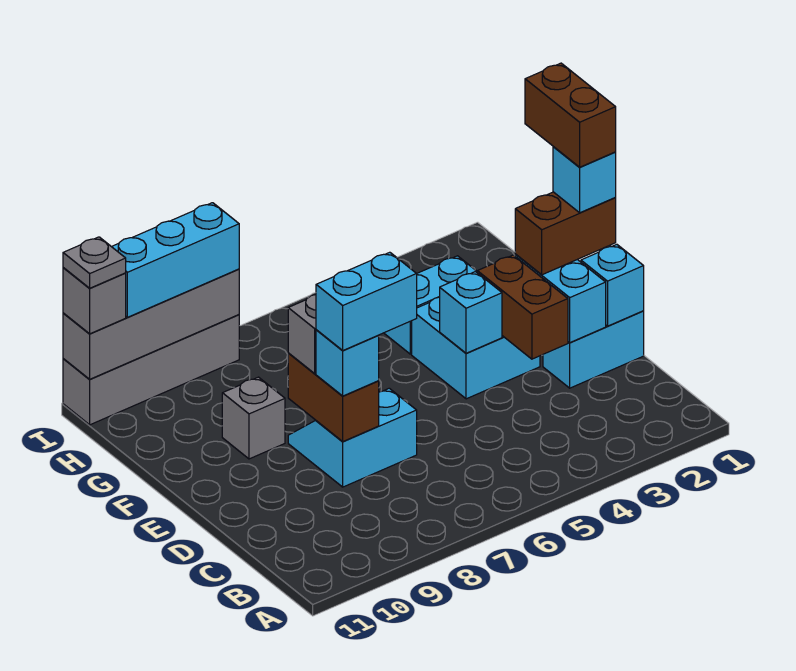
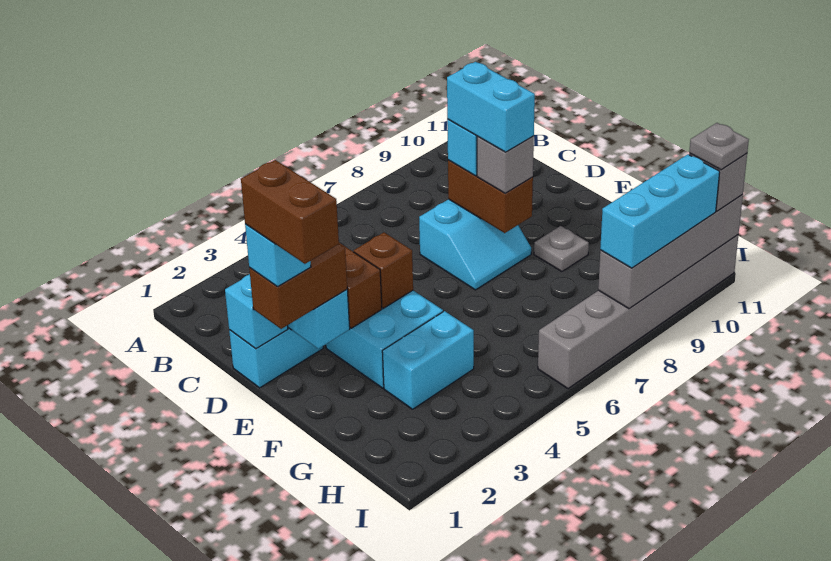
cyan 1x2 brick [316,252,417,351] -> cyan 1x2 brick turned to [447,62,535,152]
cyan 1x1 brick [440,272,502,353] -> brown 1x1 brick [354,232,413,308]
grey 1x1 brick [222,377,285,459] -> grey 1x1 plate [534,226,589,272]
grey 1x4 brick [63,315,239,425] -> grey 1x6 brick [538,235,738,389]

